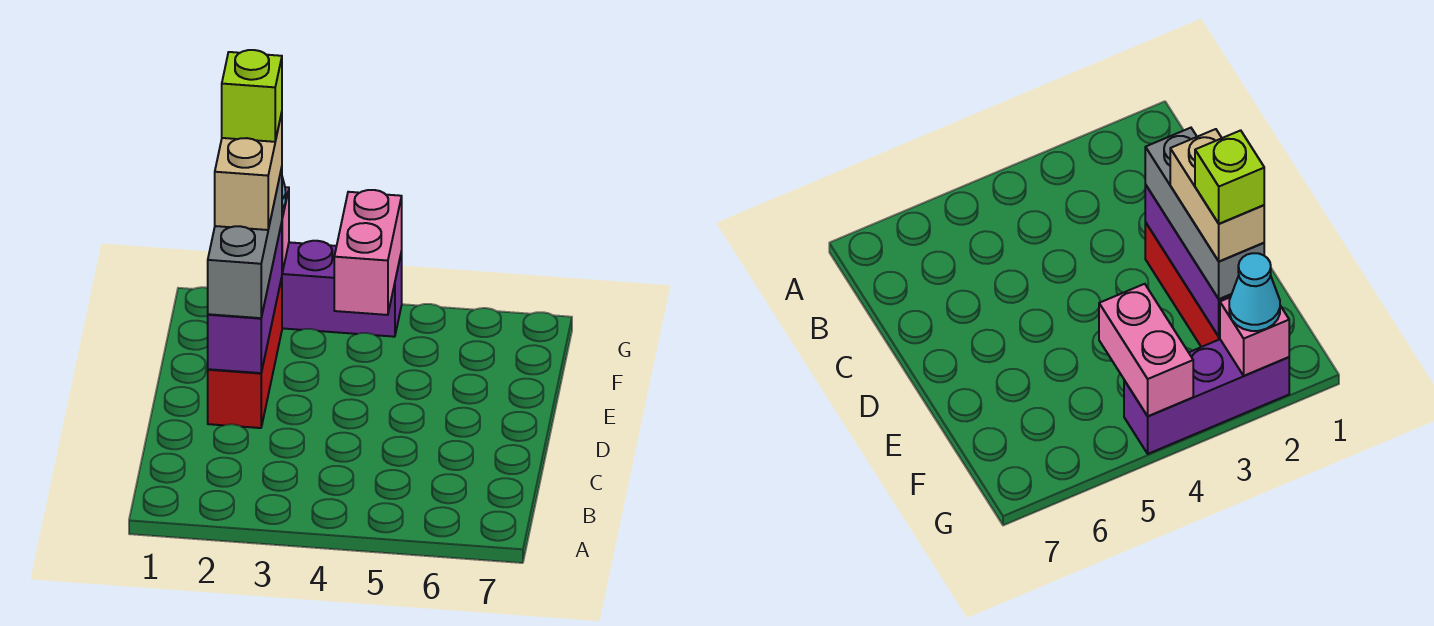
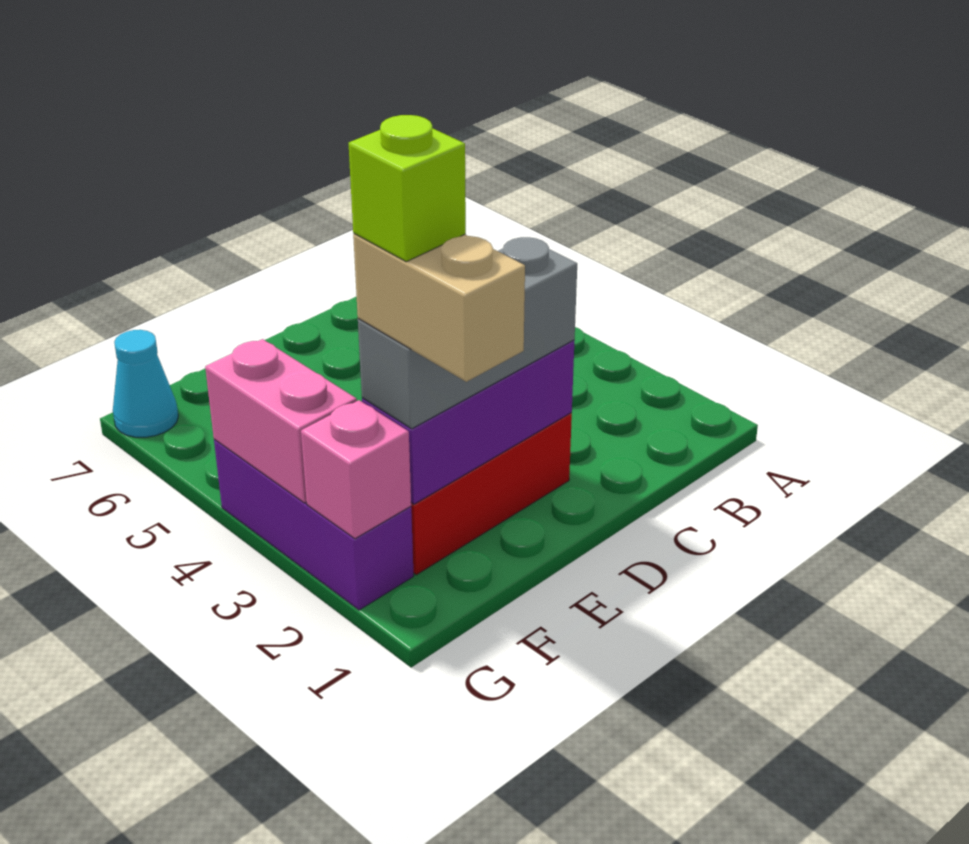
tan 1x2 brick [215,113,282,230] -> tan 1x2 brick turned to [353,234,525,382]
pink 1x2 brick [334,190,402,315] -> pink 1x2 brick turned to [205,339,357,503]
cyan 1x1 cone [1229,253,1280,331] -> cyan 1x1 cone moved to [113,330,178,437]

